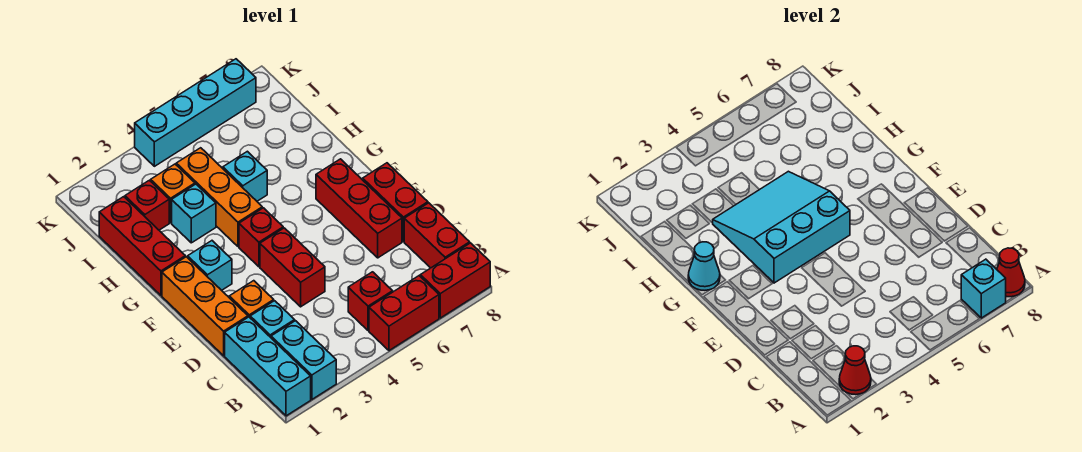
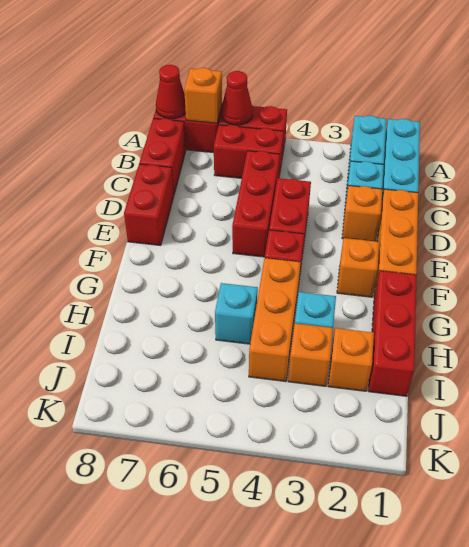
red 1x1 cone [839,346,871,395] -> red 1x1 cone moved to [221,71,253,125]
cyan 1x1 brick [961,259,1006,318] -> orange 1x1 brick [184,68,222,123]
red 1x1 brick [348,272,393,331] -> red 1x2 brick [214,125,284,178]
red 1x3 brick [316,159,402,258] -> red 1x3 brick moved to [232,151,280,257]
cyan 1x1 brick [188,241,232,290] -> orange 1x1 brick [337,238,379,297]
cyan 3x3 slope [713,171,850,283] -> none
cyan 1x1 cone [688,242,720,290] -> none
red 1x1 brick [125,180,169,230] -> orange 1x1 brick [328,328,374,391]
cyan 1x4 brick [135,59,256,166] -> none

